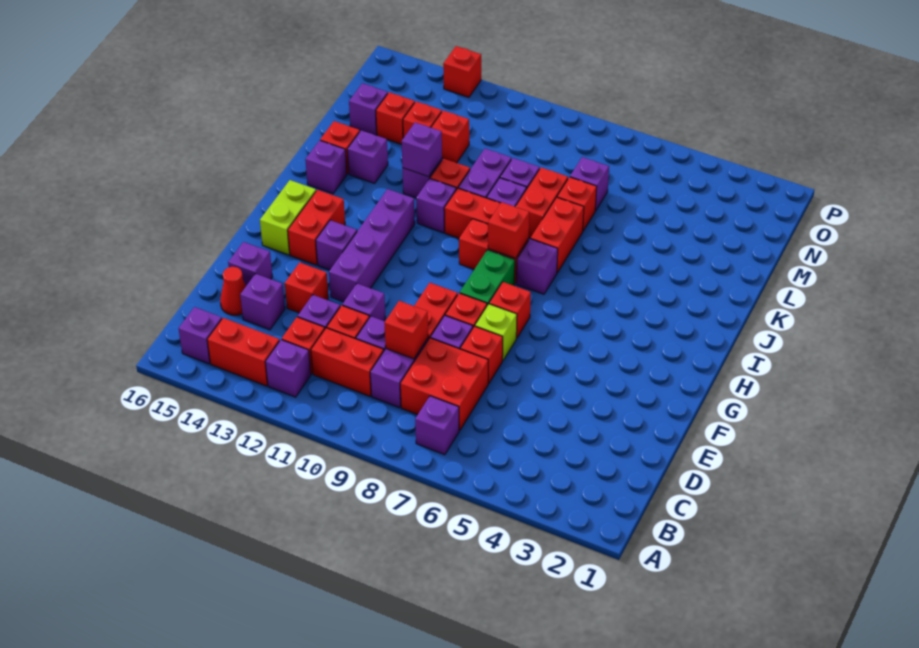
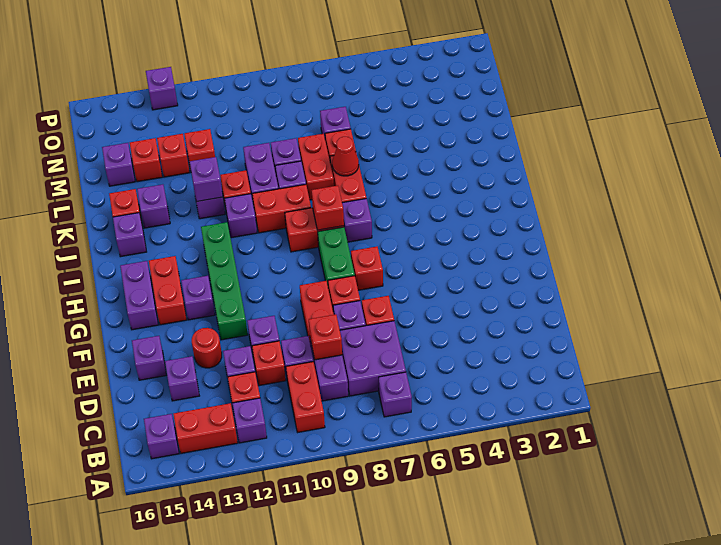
red 2x2 brick [400,338,488,431] -> purple 2x2 brick [340,321,406,396]
red 1x2 brick [311,328,384,396] -> red 1x2 brick turned to [286,362,325,432]
red 1x1 cone [220,267,246,315] -> red 1x1 cone moved to [332,137,359,176]
red 1x1 brick [285,263,329,313] -> red 1x1 round brick [192,328,222,368]
lime 1x1 brick [475,304,517,361] -> none
purple 1x4 brick [329,189,415,302] -> green 1x4 brick [201,222,248,340]
lime 1x2 brick [260,180,316,255] -> purple 1x2 brick [120,261,158,330]
red 1x1 brick [443,46,481,97] -> purple 1x1 brick [146,67,178,110]

